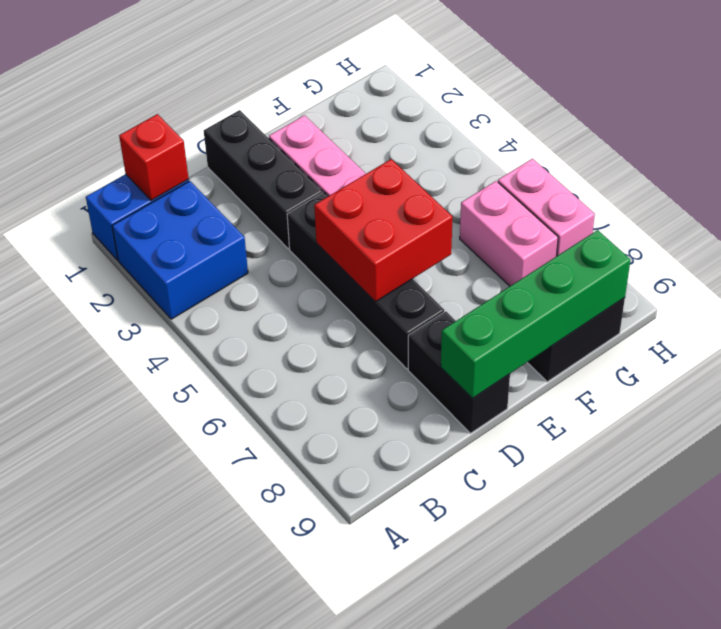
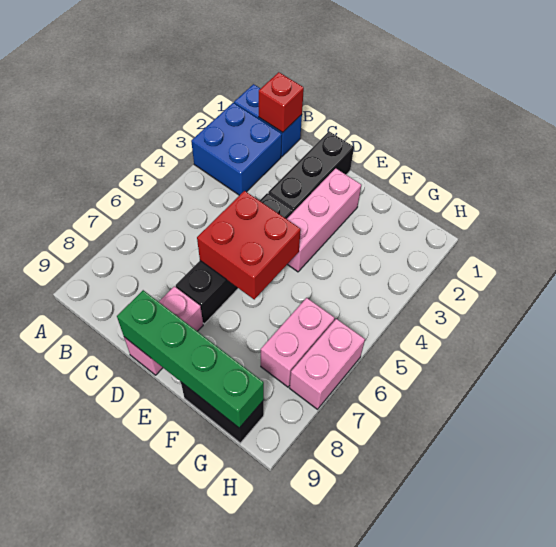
black 1x2 brick [408,312,510,433] -> pink 1x2 brick [124,286,203,375]

